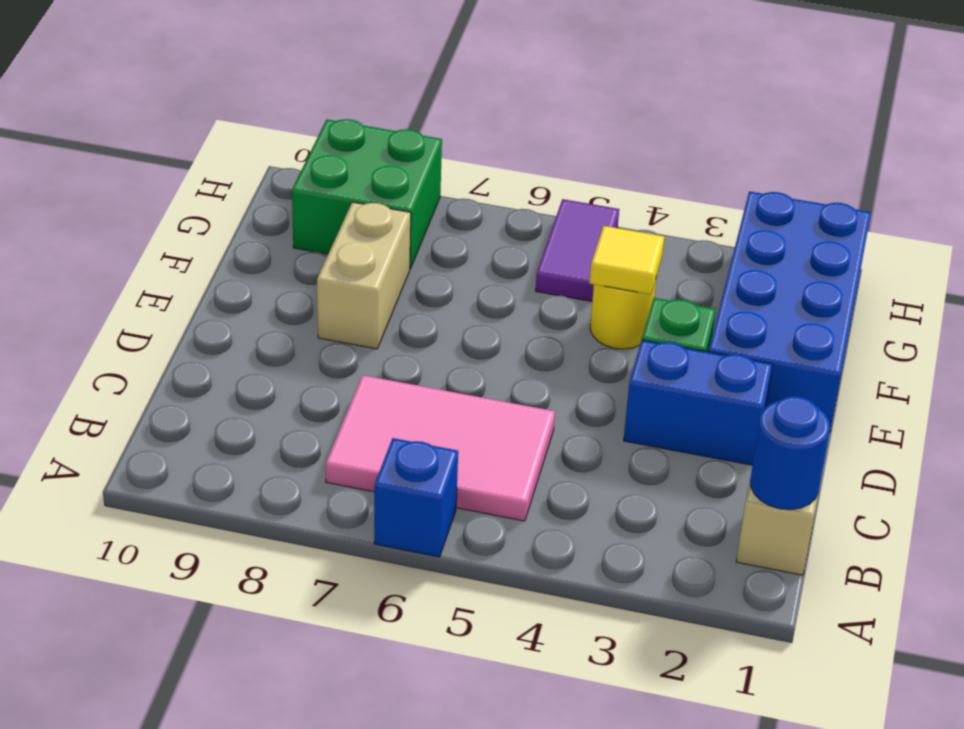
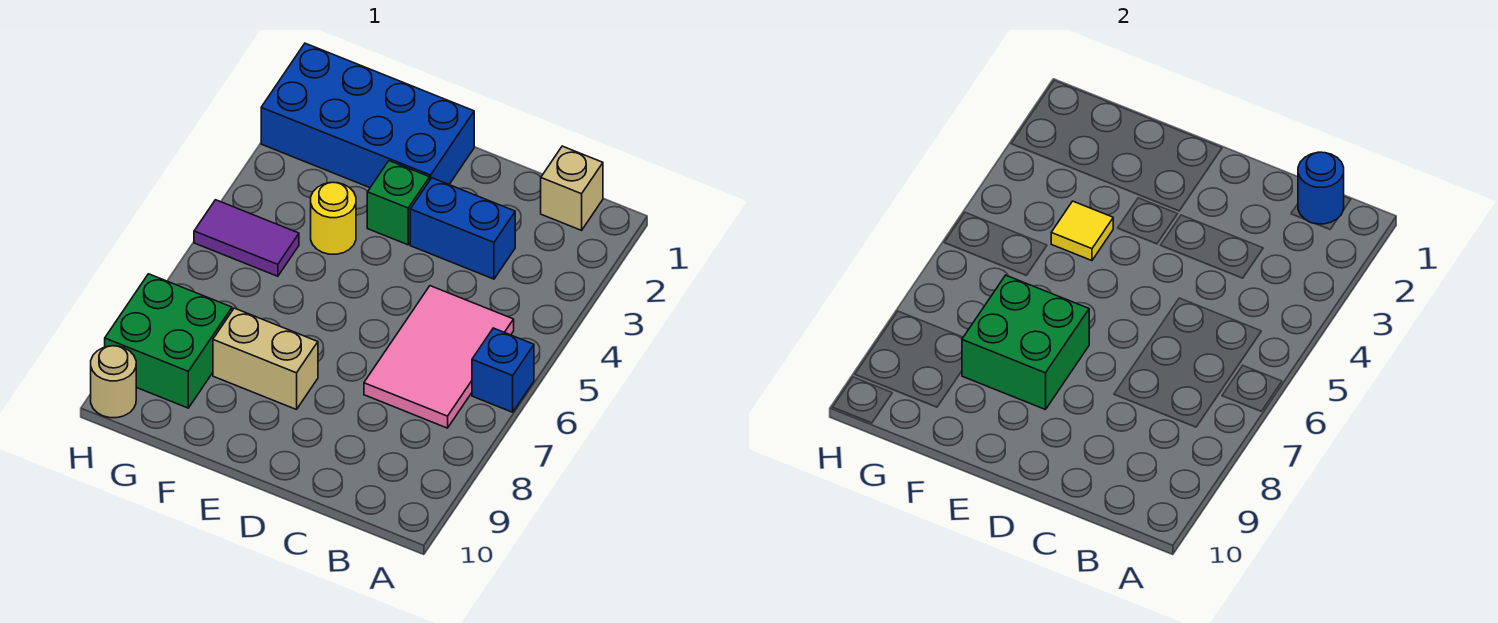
blue 1x2 brick [623,340,772,465] -> blue 1x2 brick turned to [410,178,515,279]
none -> green 2x2 brick [962,275,1089,410]
none -> tan 1x1 round brick [91,346,136,418]

